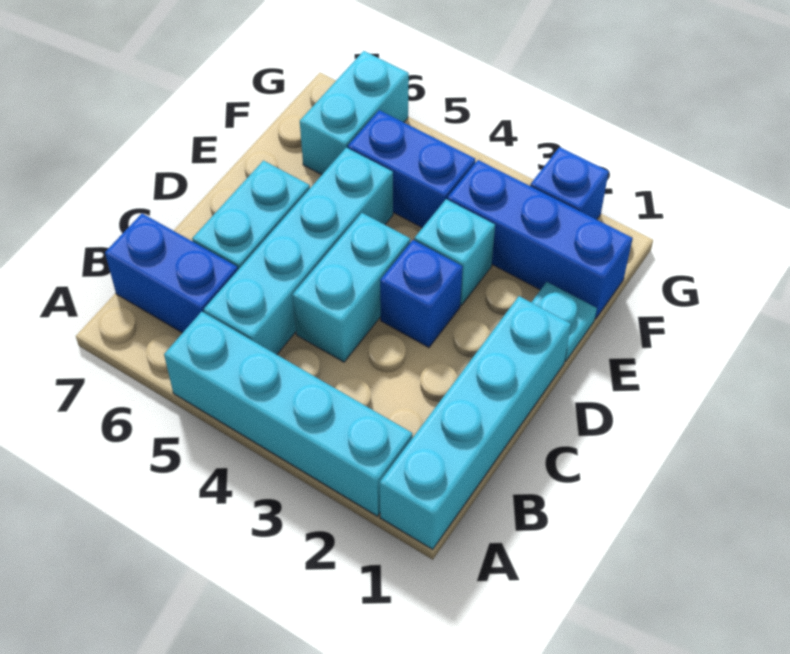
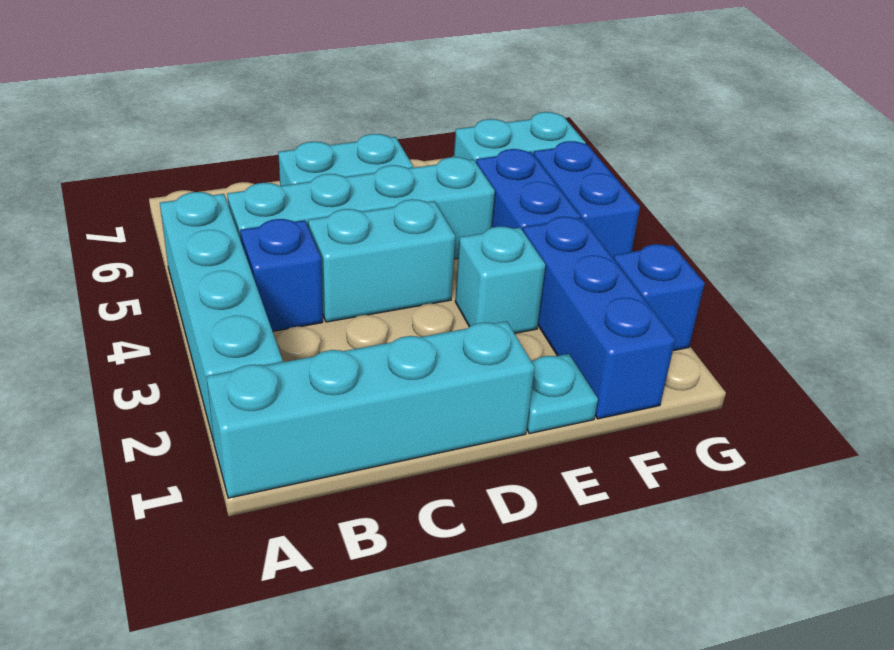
blue 1x2 brick [105,213,238,333] -> blue 1x2 brick moved to [533,141,640,257]
blue 1x1 brick [380,240,463,347] -> blue 1x1 brick moved to [240,219,323,331]

